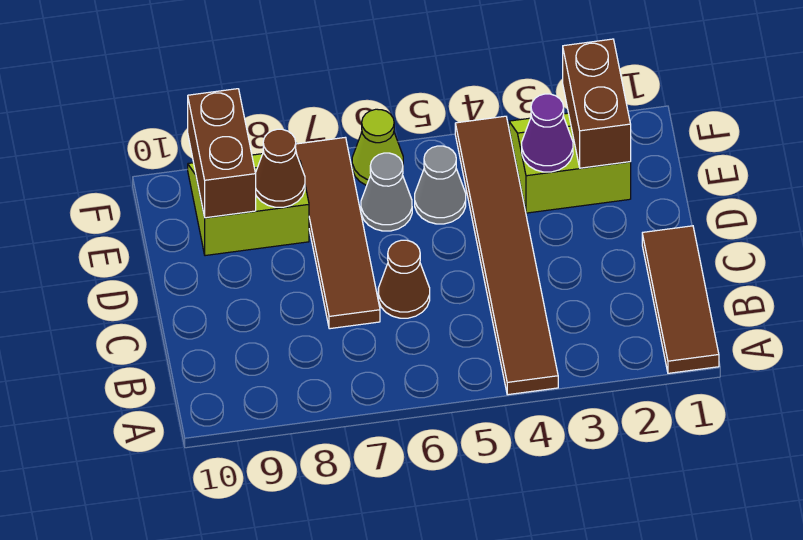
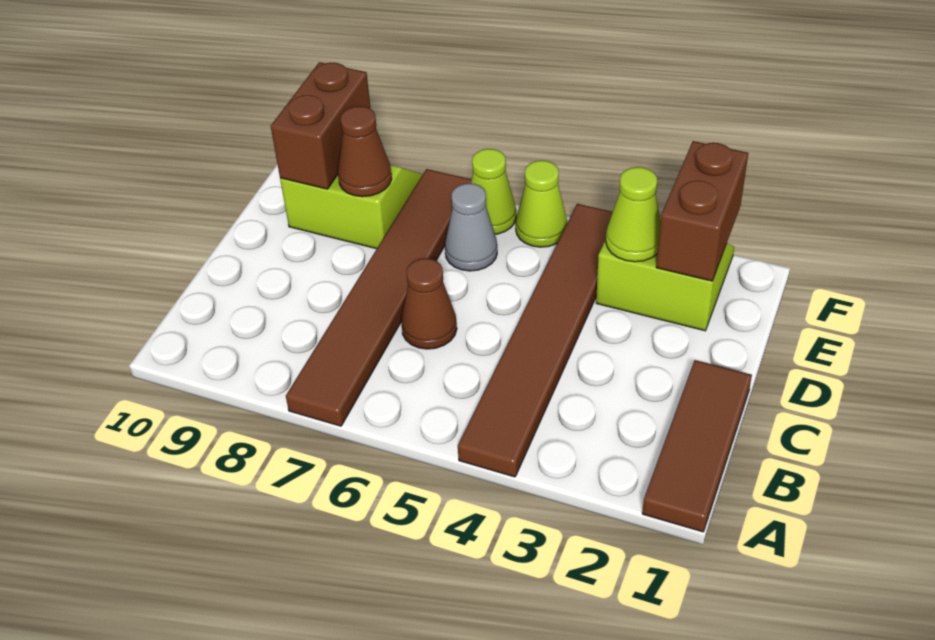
brown 1x4 tile [295,137,380,329] -> brown 1x6 tile [286,169,472,426]
purple 1x1 cone [522,94,573,172] -> lime 1x1 cone [606,167,661,262]
grey 1x1 cone [415,146,466,224] -> none
none -> lime 1x1 cone [516,160,567,247]

